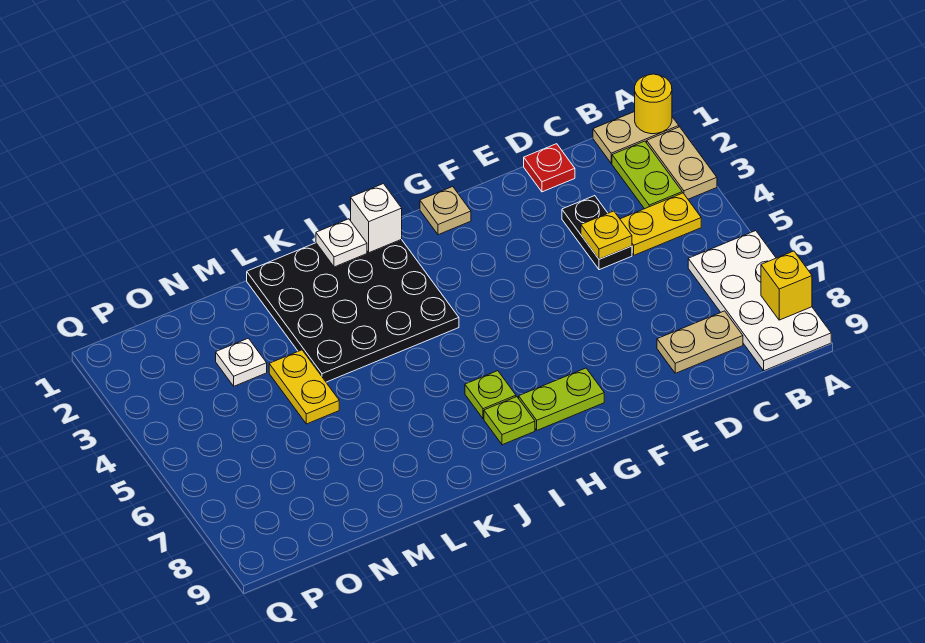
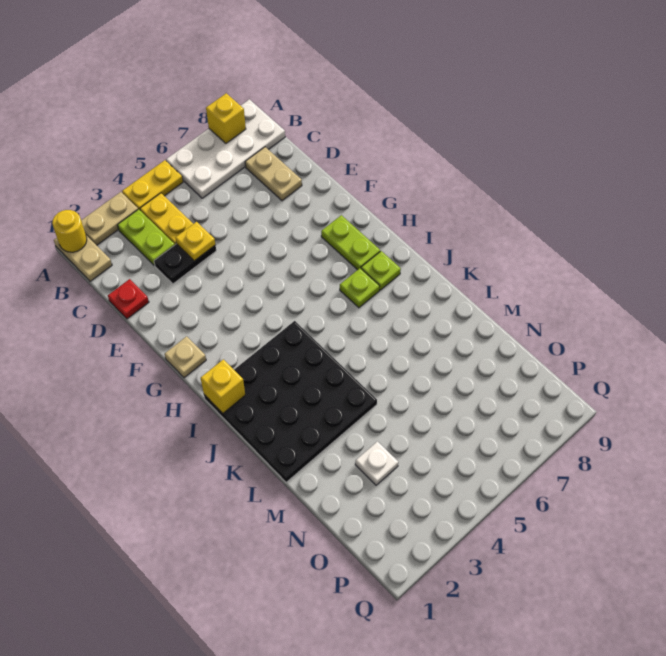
lime 1x2 plate [612,141,682,209] -> lime 1x2 plate turned to [118,209,175,265]
white 1x1 brick [351,184,402,253] -> yellow 1x1 brick [201,359,245,413]
white 1x1 plate [316,219,367,267] -> none
yellow 1x2 plate [269,350,339,424] -> yellow 1x2 plate moved to [122,160,183,210]

